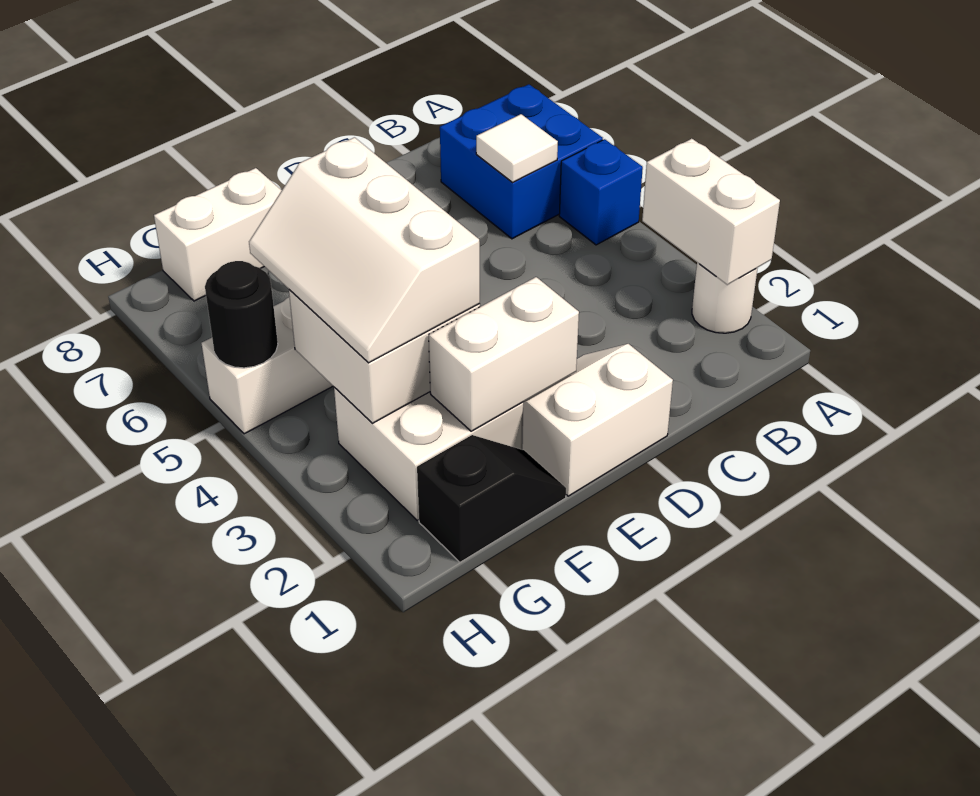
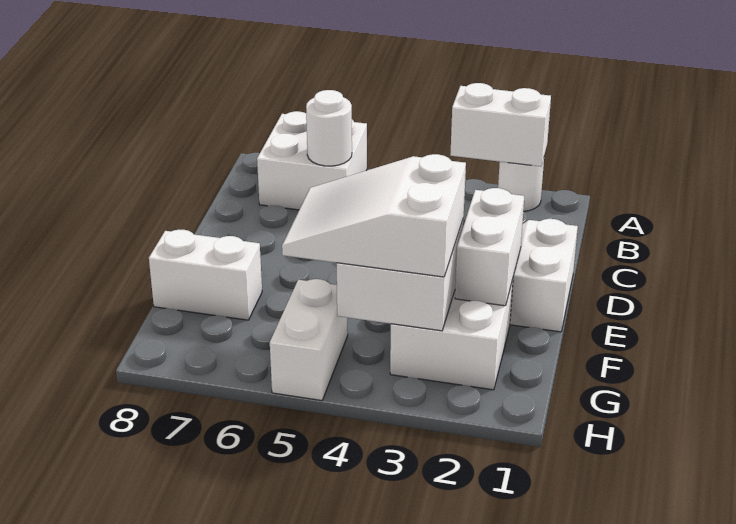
blue 1x1 brick [559,139,643,245] -> none
blue 2x2 brick [440,84,603,239] -> white 2x2 brick [257,111,367,210]
white 1x1 tile [476,114,558,182] -> white 1x1 round brick [306,90,352,166]
black 1x2 slope [417,435,566,562] -> none
white 2x3 slope [249,137,480,363] -> white 2x3 slope turned to [282,154,466,277]
white 1x2 brick [154,168,282,301] -> white 1x2 brick turned to [149,230,262,320]
black 1x1 round brick [205,261,278,368] -> none

